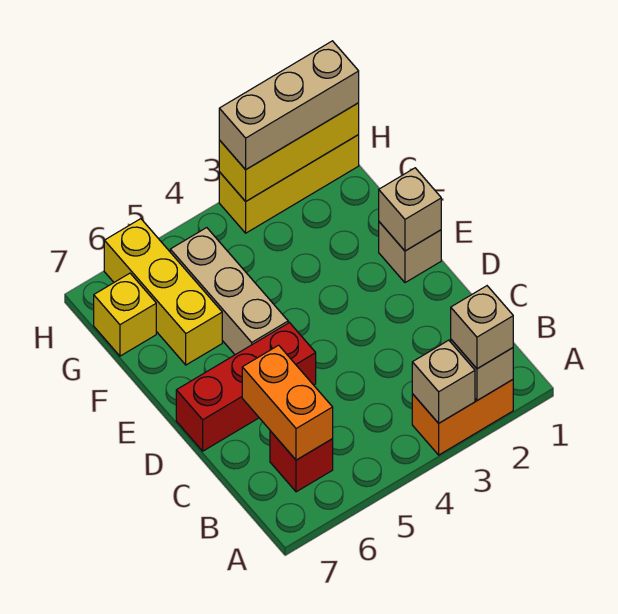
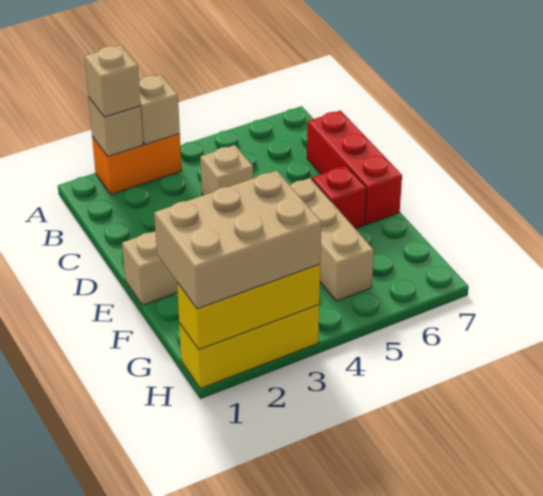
red 1x1 brick [270,431,333,492] -> red 1x1 brick moved to [312,166,366,229]
orange 1x2 brick [242,345,333,460] -> none
red 1x3 brick [176,323,316,451] -> red 1x3 brick turned to [307,110,402,225]
tan 1x1 brick [379,168,441,251] -> tan 1x1 brick moved to [200,145,253,195]
yellow 1x3 brick [104,219,222,365] -> none
yellow 1x1 brick [94,273,156,356] -> none
tan 1x3 brick [219,41,359,170] -> tan 2x3 brick [154,171,321,309]

